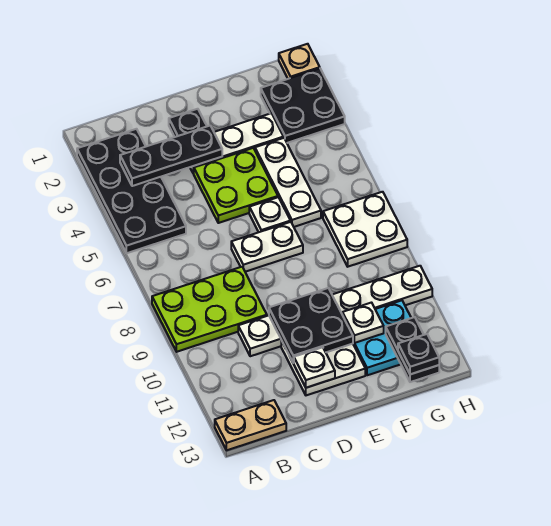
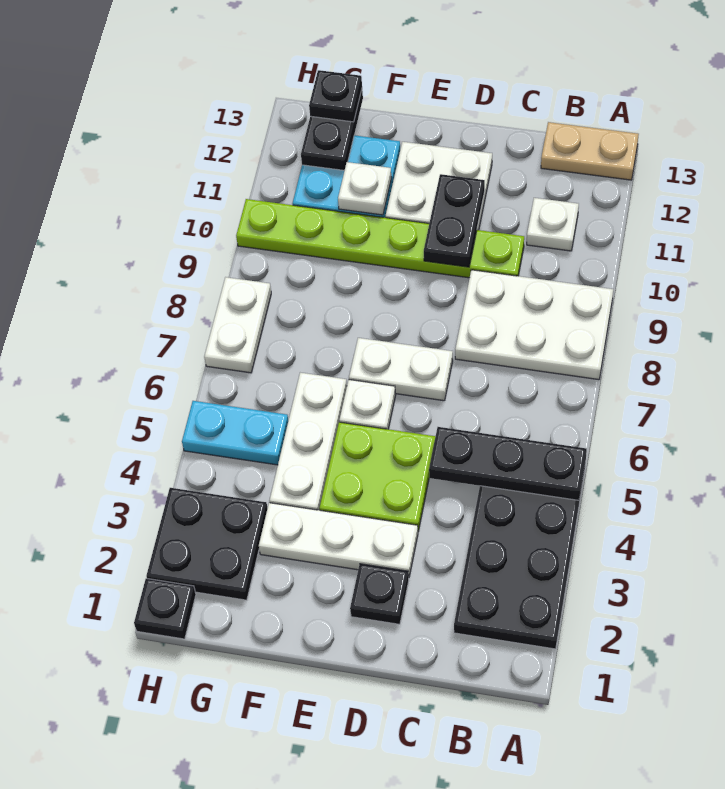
lime 2x3 plate [152,267,267,352] -> white 2x3 plate [455,270,613,380]
black 1x3 plate [120,126,222,186] -> black 1x3 plate moved to [429,427,587,500]
white 1x6 plate [238,266,432,356] -> lime 1x6 plate [236,199,524,278]
black 2x2 plate [269,288,353,363] -> black 1x2 plate [424,174,485,267]
white 1x1 plate [294,347,335,388] -> white 1x1 plate moved to [527,198,579,251]
none -> cyan 1x2 plate [182,401,288,465]
white 2x2 plate [323,192,407,267] -> white 1x2 plate [204,277,271,373]
tan 1x1 plate [279,44,320,79] -> black 1x1 plate [134,578,196,639]

